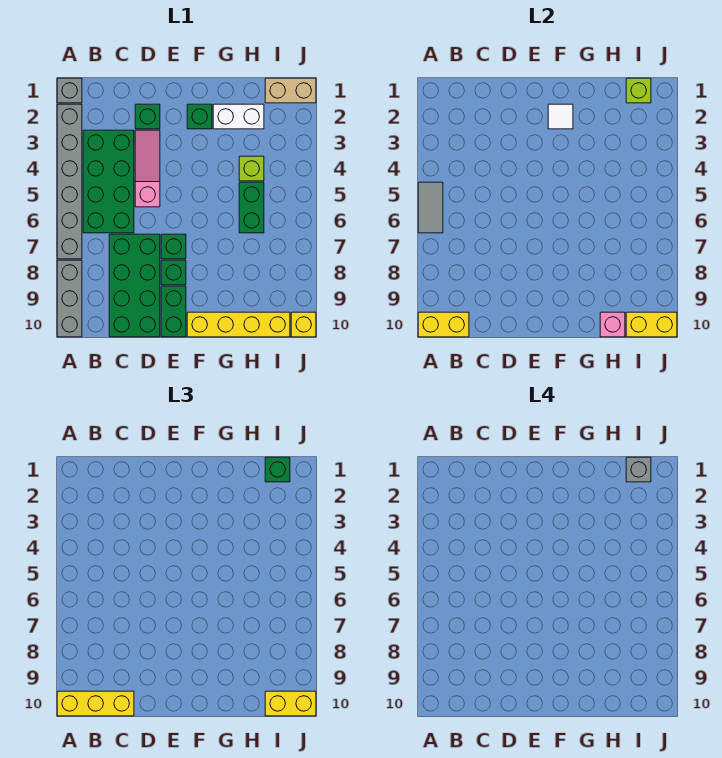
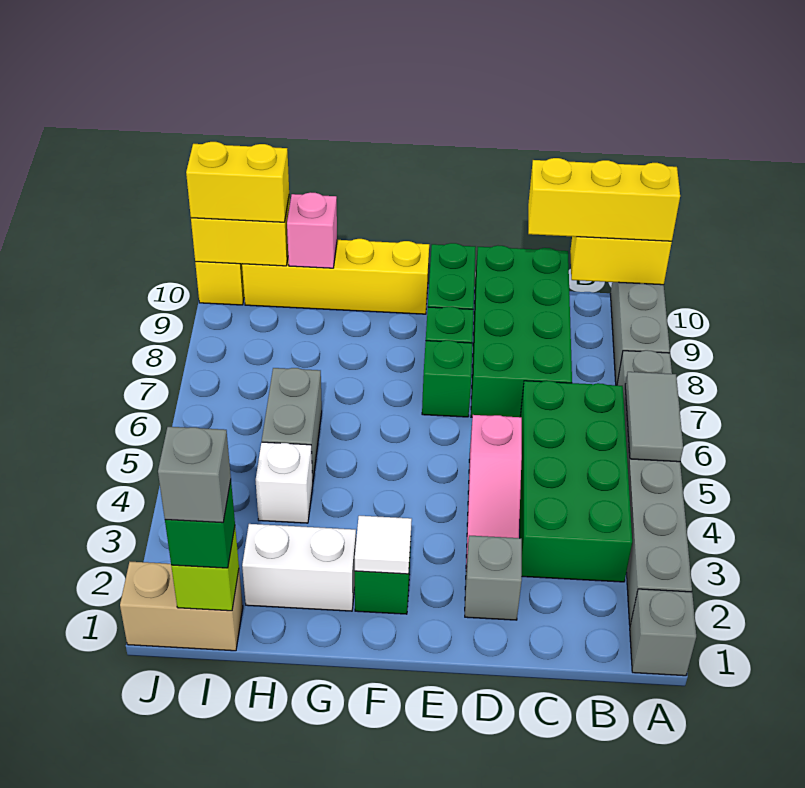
green 1x1 brick [135,104,160,129] -> grey 1x1 brick [465,536,522,620]
lime 1x1 brick [239,156,264,181] -> white 1x1 brick [256,442,313,523]
green 1x2 brick [239,182,264,233] -> grey 1x2 brick [262,368,322,480]

